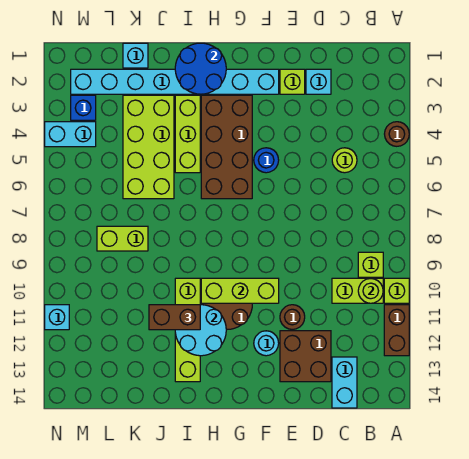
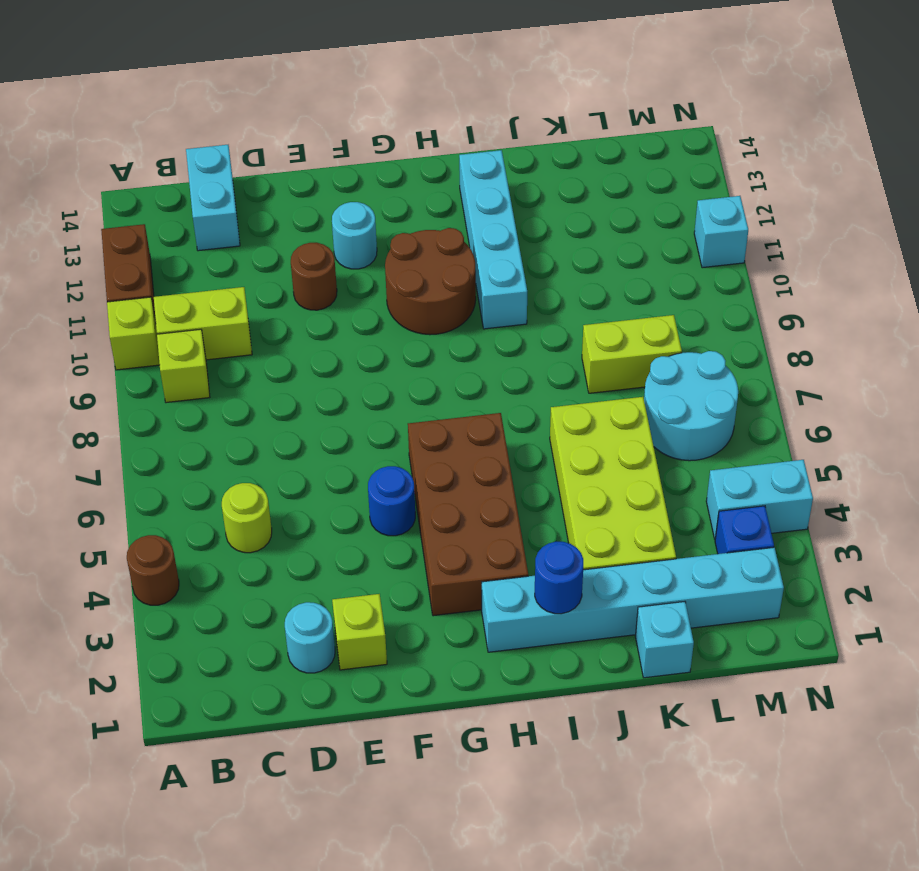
lime 1x1 round brick [358,279,383,303] -> none
cyan 1x1 brick [306,69,331,94] -> cyan 1x1 round brick [285,602,335,673]
brown 2x2 brick [280,331,331,382] -> none
cyan 1x8 brick [71,69,279,94] -> cyan 1x6 brick [482,547,784,652]
lime 1x3 brick [201,278,279,303] -> none
blue 2x2 round brick [175,43,226,94] -> blue 1x1 round brick [535,542,583,614]
cyan 2x2 round brick [175,305,226,356] -> cyan 2x2 round brick moved to [644,351,738,461]
lime 1x3 brick [175,95,200,173] -> none
lime 1x4 brick [175,278,200,382] -> cyan 1x4 brick [459,150,527,329]
brown 1x2 brick [149,305,200,330] -> none

